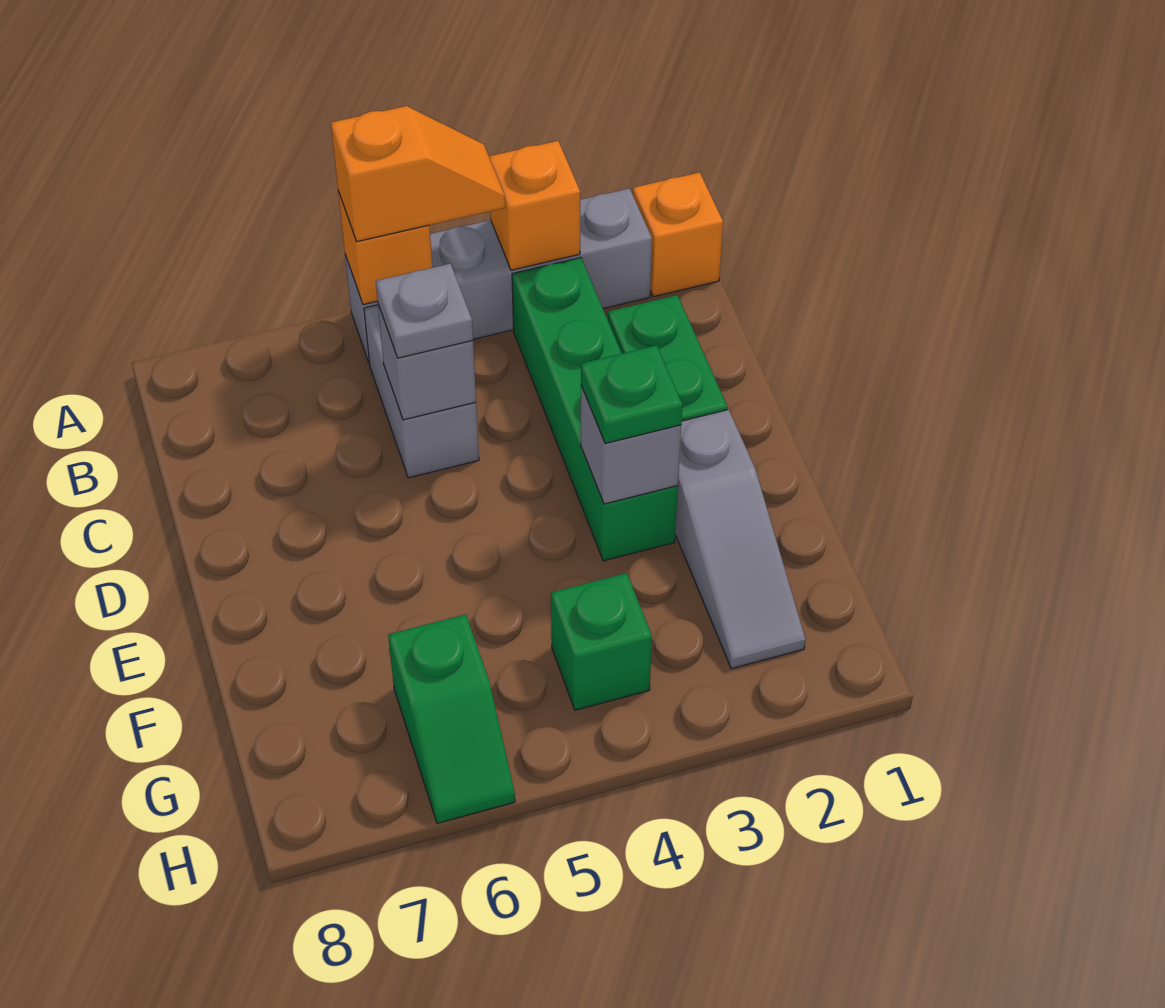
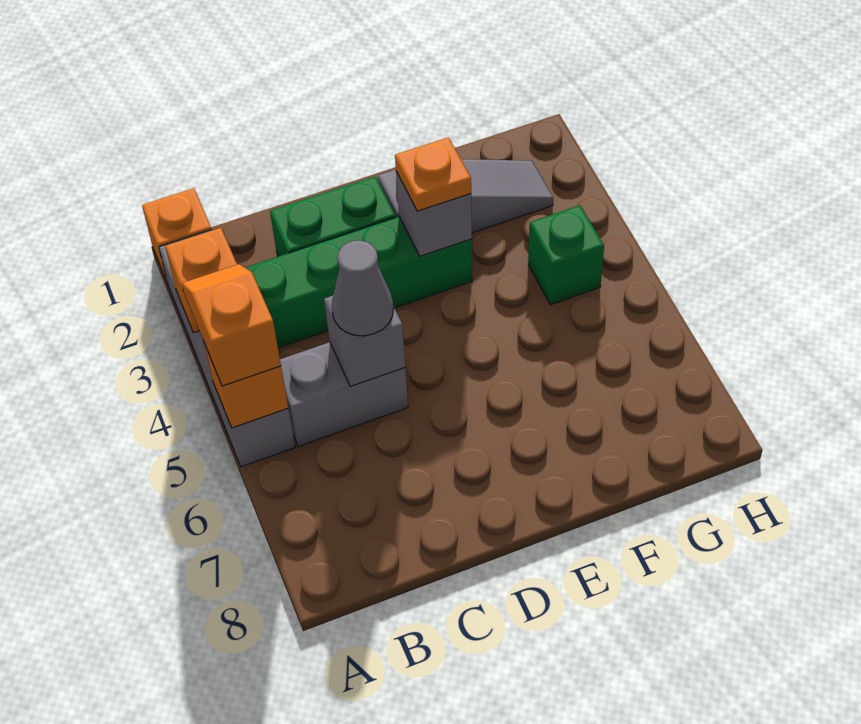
grey 1x1 plate [376,264,473,358] -> grey 1x1 cone [332,240,393,336]
green 1x1 plate [581,345,682,444] -> orange 1x1 plate [395,137,471,211]
green 1x2 slope [388,614,515,823] -> none

